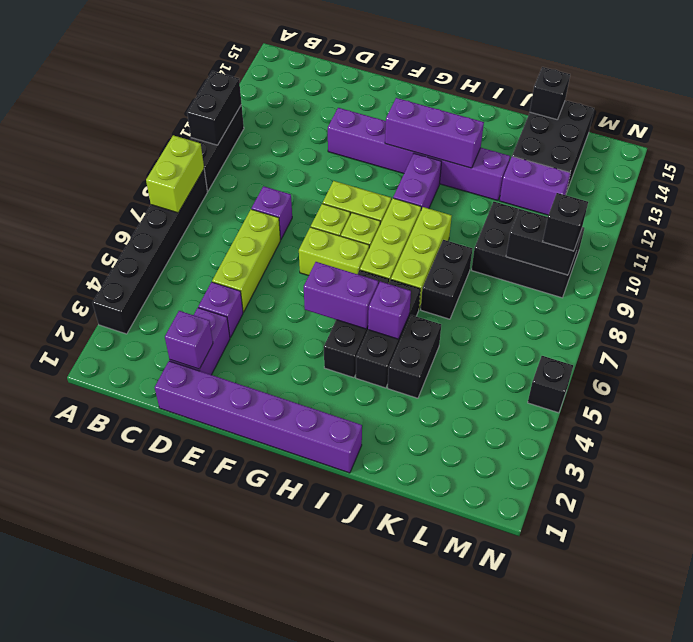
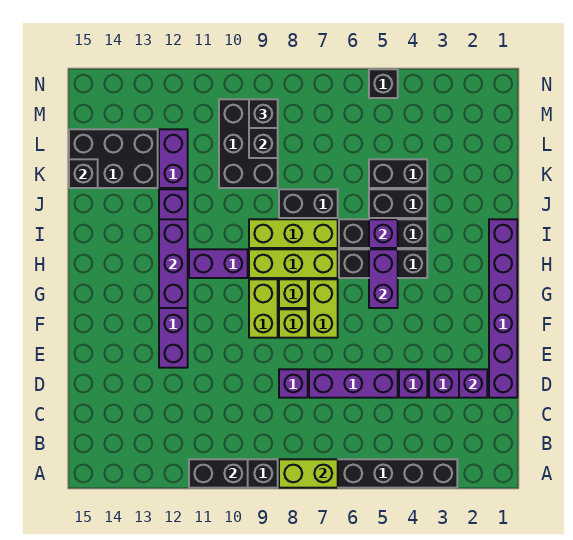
lime 1x3 brick [212,209,281,312] -> purple 1x3 brick [309,369,398,398]
none -> black 1x2 brick [369,159,427,188]

